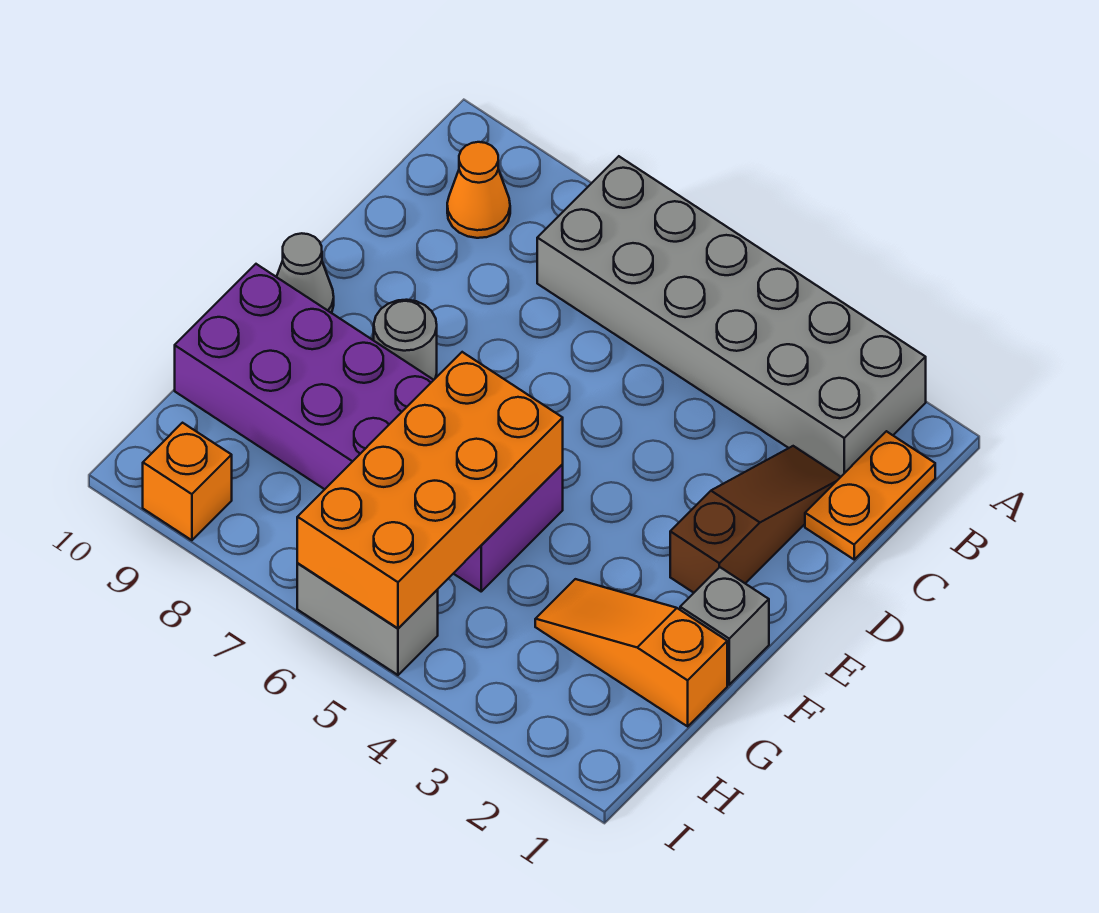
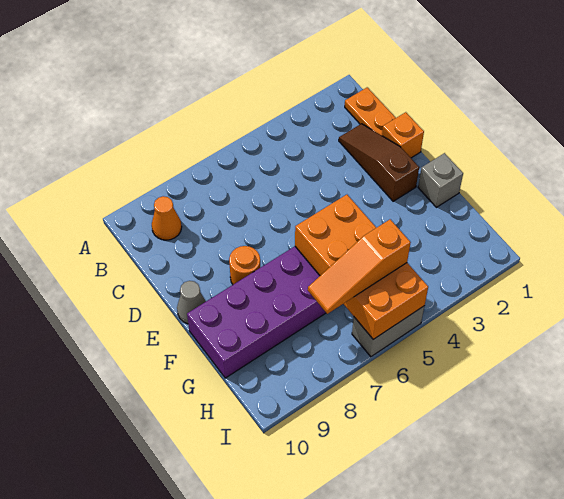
grey 2x6 brick [537,156,926,477] -> none
grey 1x1 round brick [374,300,437,380] -> orange 1x1 round brick [229,246,260,284]
orange 1x3 slope [535,579,727,726] -> orange 1x3 slope moved to [308,219,411,314]
orange 1x1 brick [143,423,232,540] -> orange 1x1 brick moved to [382,112,424,158]

